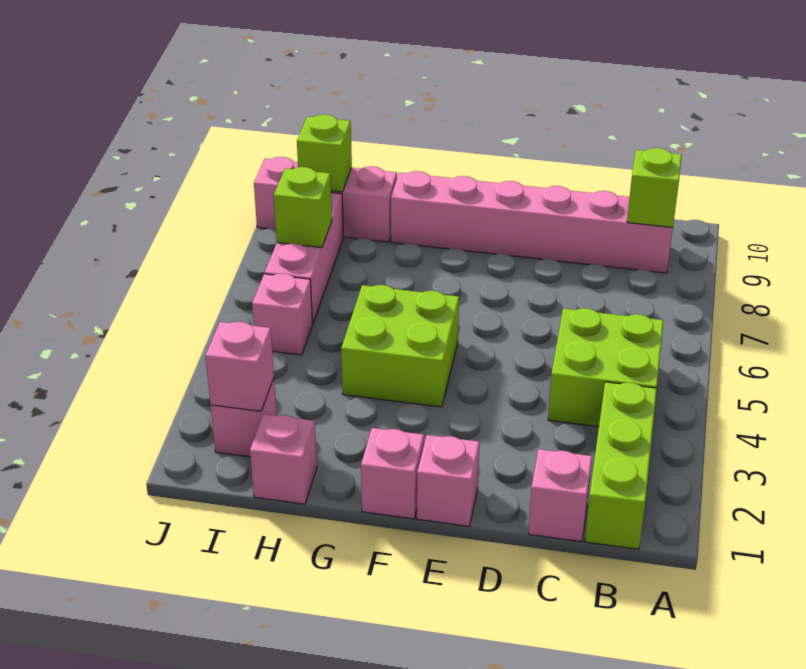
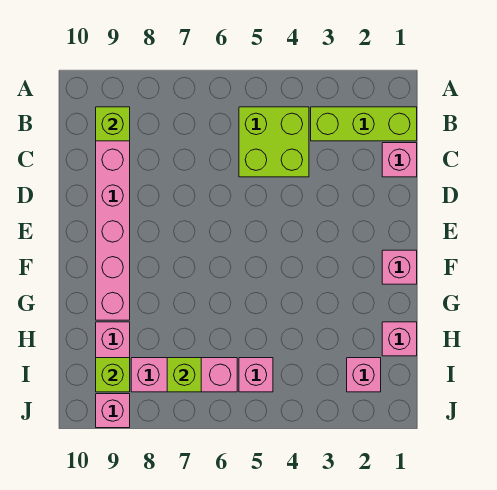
pink 1x1 brick [417,435,480,526] -> none
lime 2x2 brick [341,285,459,407] -> none
pink 1x1 brick [206,322,274,411] -> none

